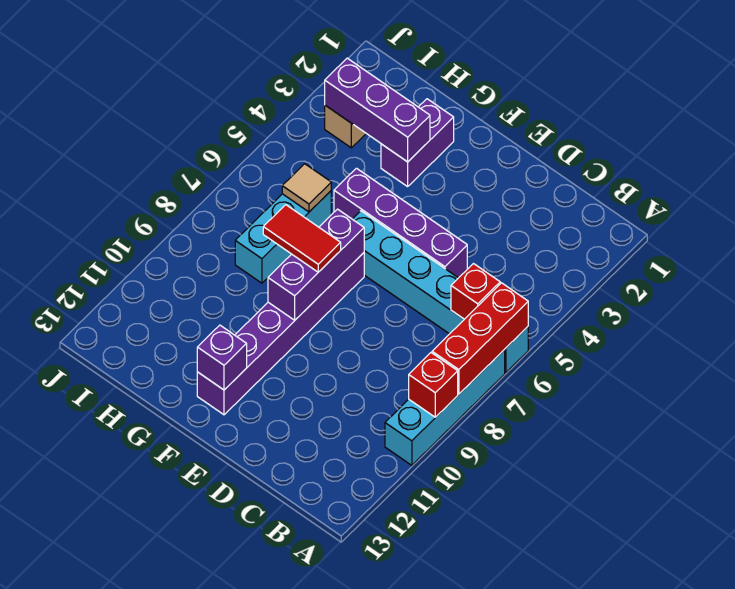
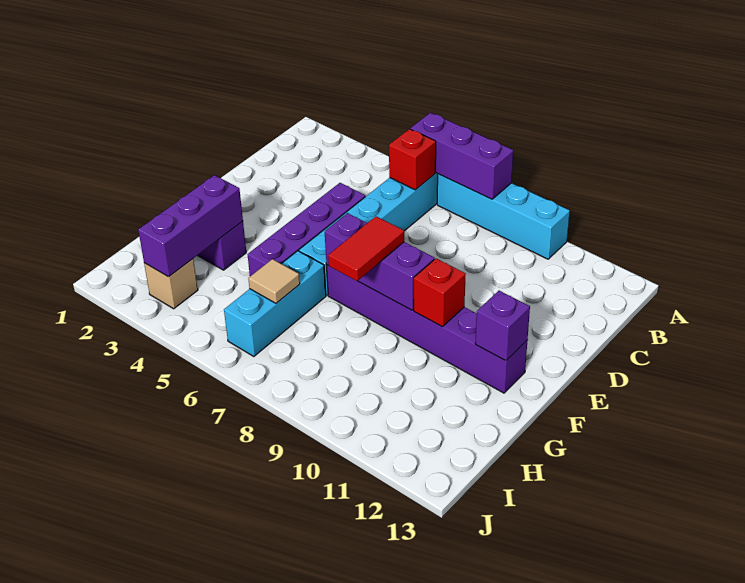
red 1x3 brick [432,283,528,394] -> purple 1x3 brick [410,113,513,199]
red 1x1 brick [409,353,458,417] -> red 1x1 brick moved to [414,258,466,327]
cyan 1x3 brick [235,191,331,283] -> cyan 1x3 brick turned to [224,251,326,357]

